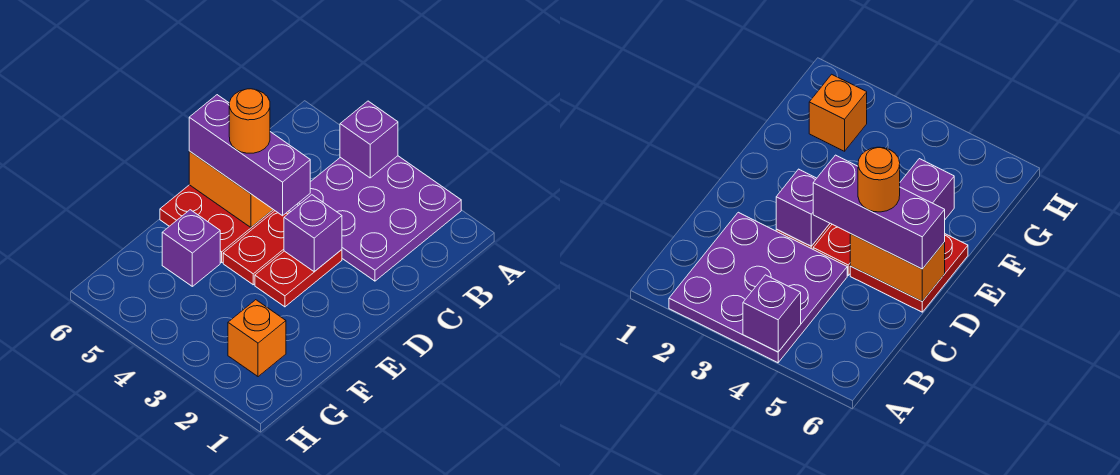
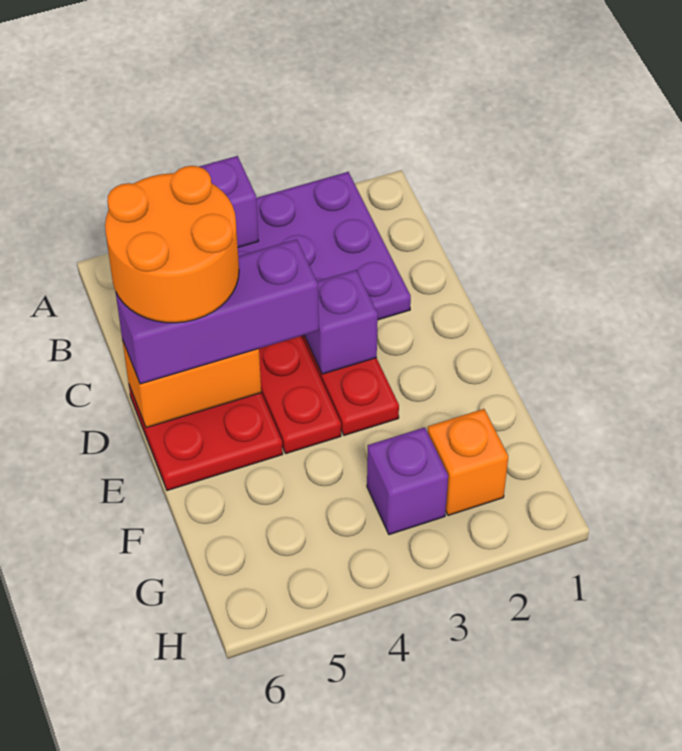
orange 1x1 round brick [229,89,270,153] -> orange 2x2 round brick [105,166,239,323]
purple 1x1 brick [162,210,220,286] -> purple 1x1 brick moved to [367,427,448,535]

